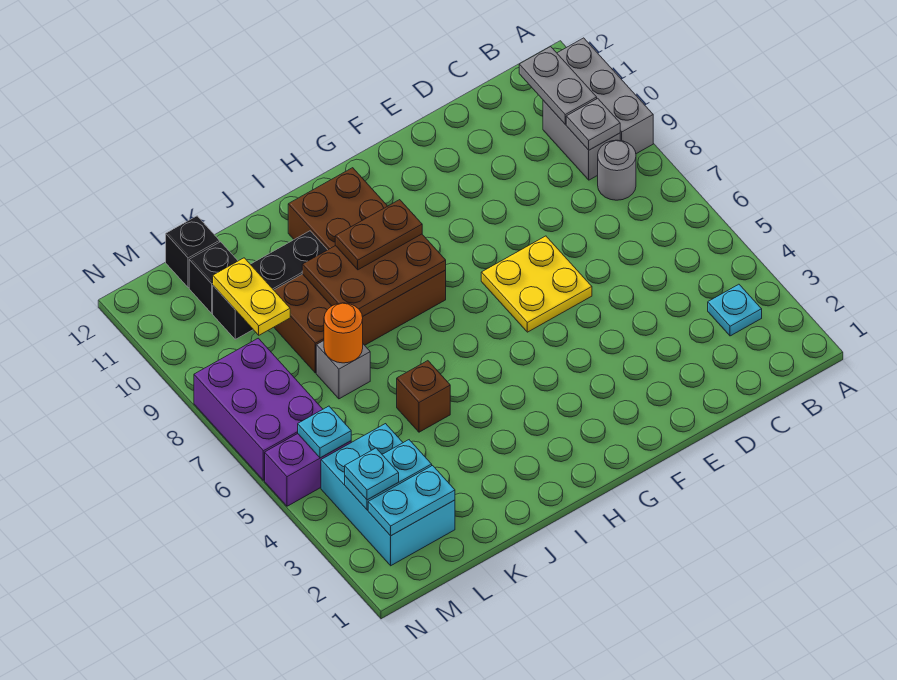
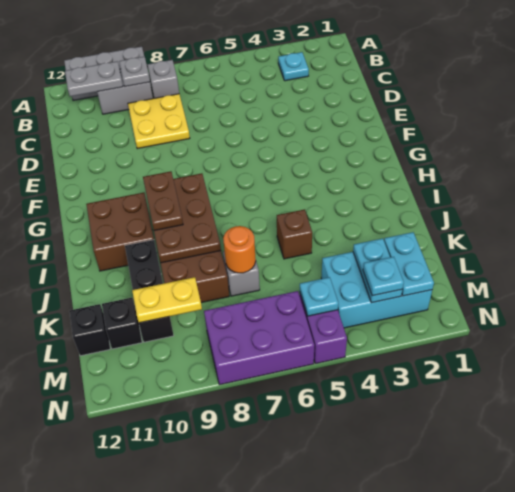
grey 1x1 round brick [598,140,636,200] -> grey 1x1 brick [148,60,179,98]
yellow 2x2 plate [481,236,592,332] -> yellow 2x2 plate moved to [128,94,190,149]

